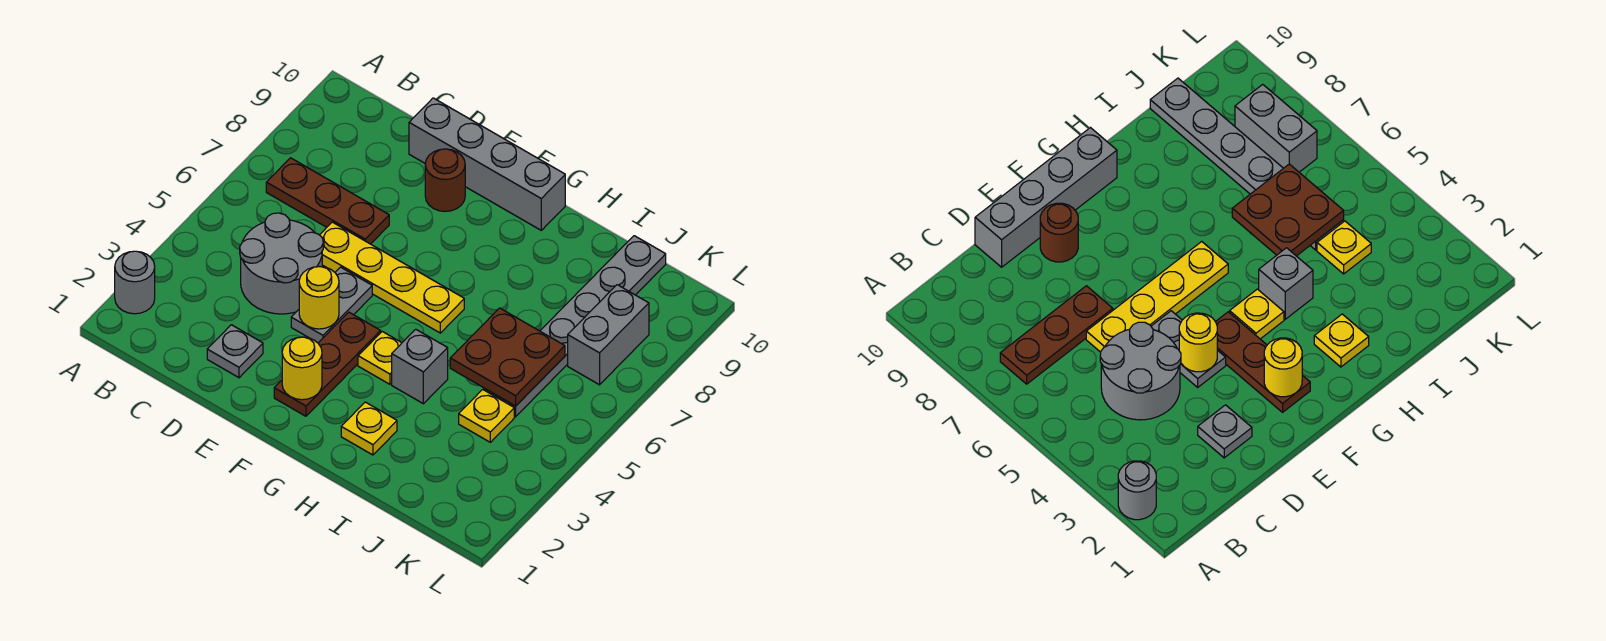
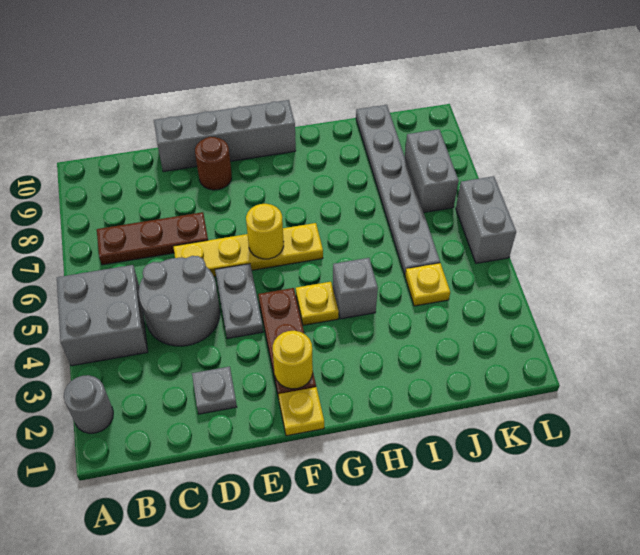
none -> grey 2x2 brick [57,265,148,366]
yellow 1x1 round brick [299,267,339,329] -> yellow 1x1 round brick moved to [246,204,284,259]
yellow 1x1 plate [341,402,397,455] -> yellow 1x1 plate moved to [278,387,324,436]
brown 2x2 plate [450,308,565,406] -> none
none -> grey 1x2 brick [456,176,516,263]

